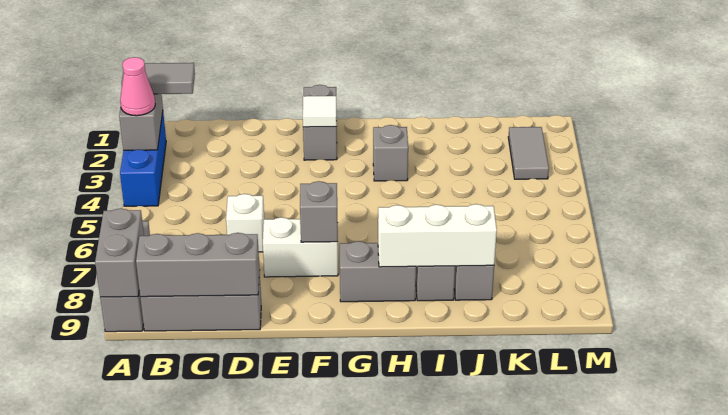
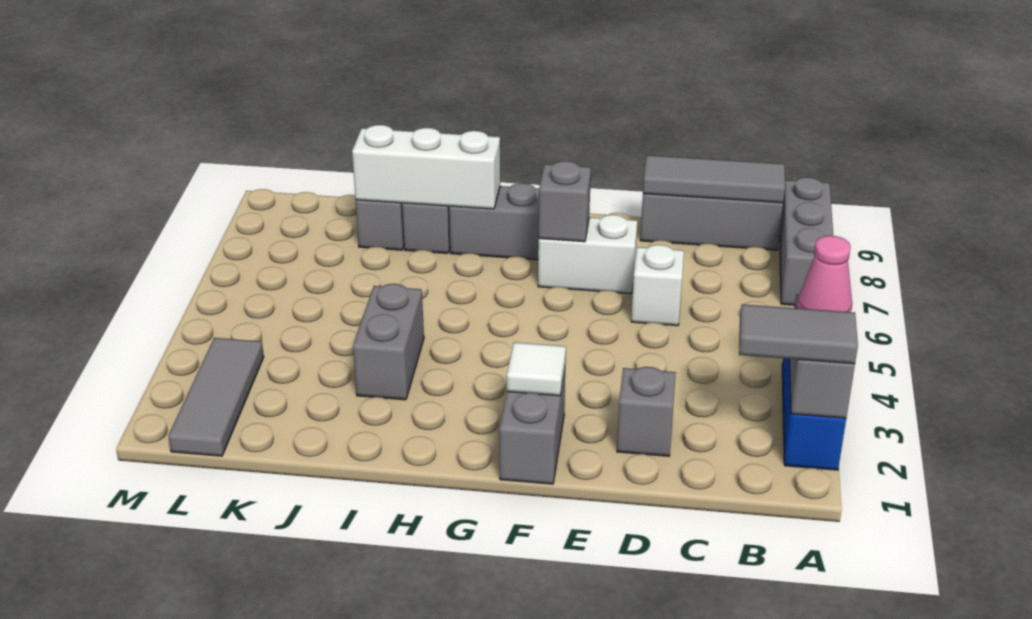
grey 1x2 brick [95,209,144,297] -> grey 1x2 brick moved to [353,284,424,400]
grey 1x3 brick [136,233,260,297] -> grey 1x3 tile [643,155,785,203]
grey 1x1 brick [373,125,408,181] -> grey 1x1 brick moved to [617,367,676,456]
grey 1x2 tile [508,127,549,179] -> grey 1x3 tile [168,338,264,456]

